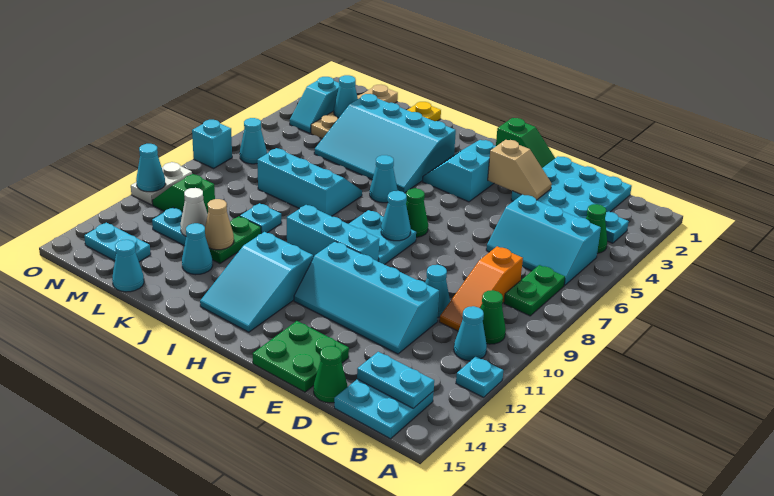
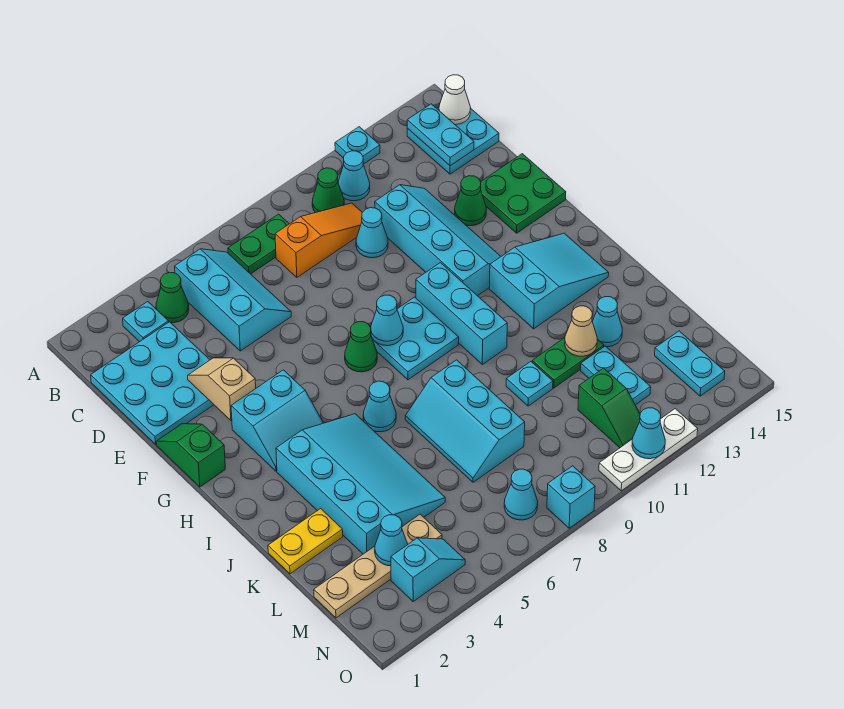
green 1x1 cone [314,346,348,403] -> green 1x1 cone moved to [455,176,487,226]
white 1x1 cone [181,188,208,236] -> white 1x1 cone moved to [439,75,471,125]
cyan 1x1 cone [112,240,144,292] -> none
white 1x2 plate [131,162,192,205] -> white 1x3 plate [599,409,698,491]

